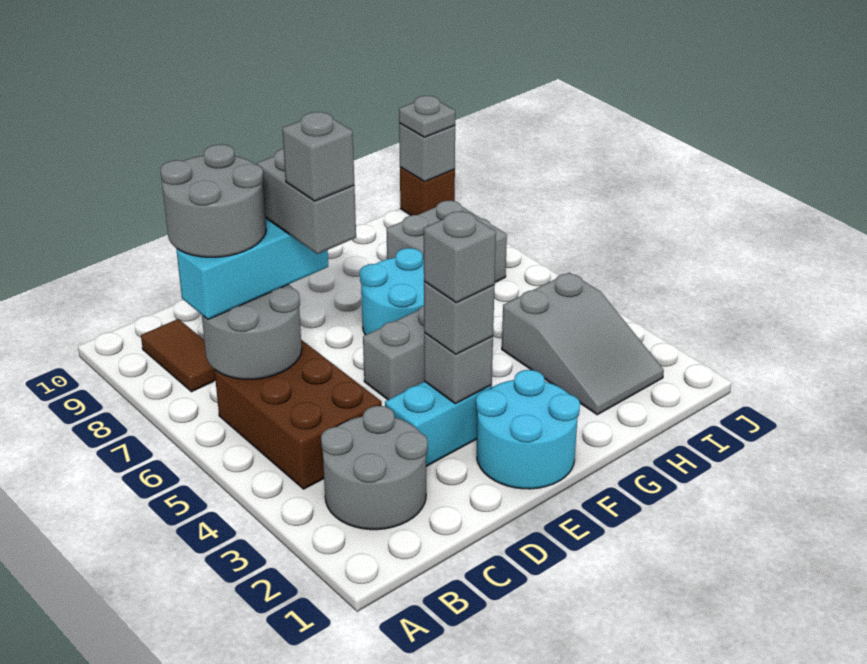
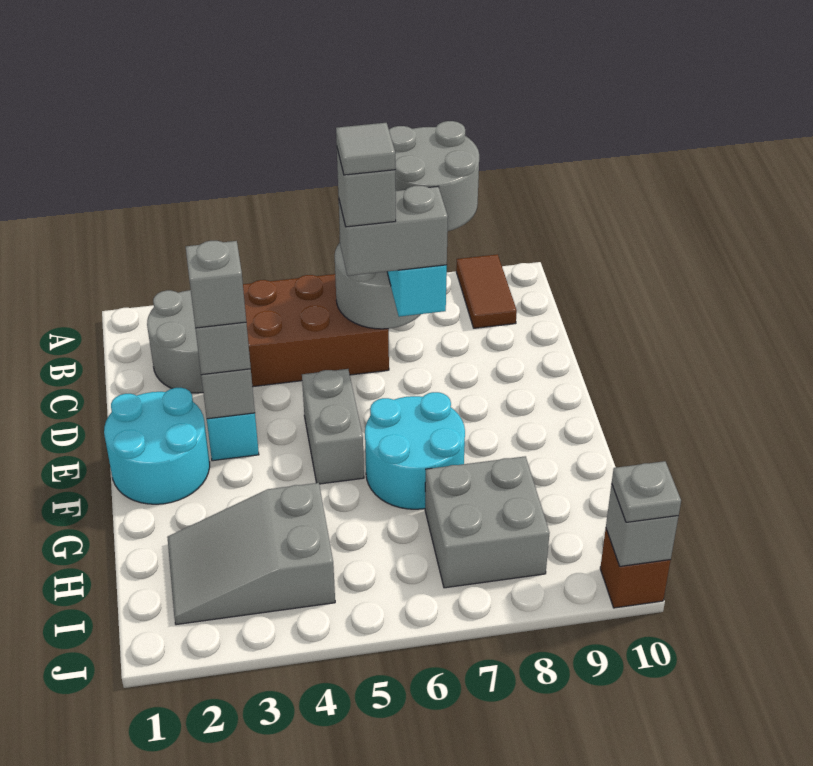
brown 1x2 tile [141,319,216,392] -> brown 1x2 tile turned to [456,254,517,328]
none -> grey 1x1 tile [336,123,395,175]

